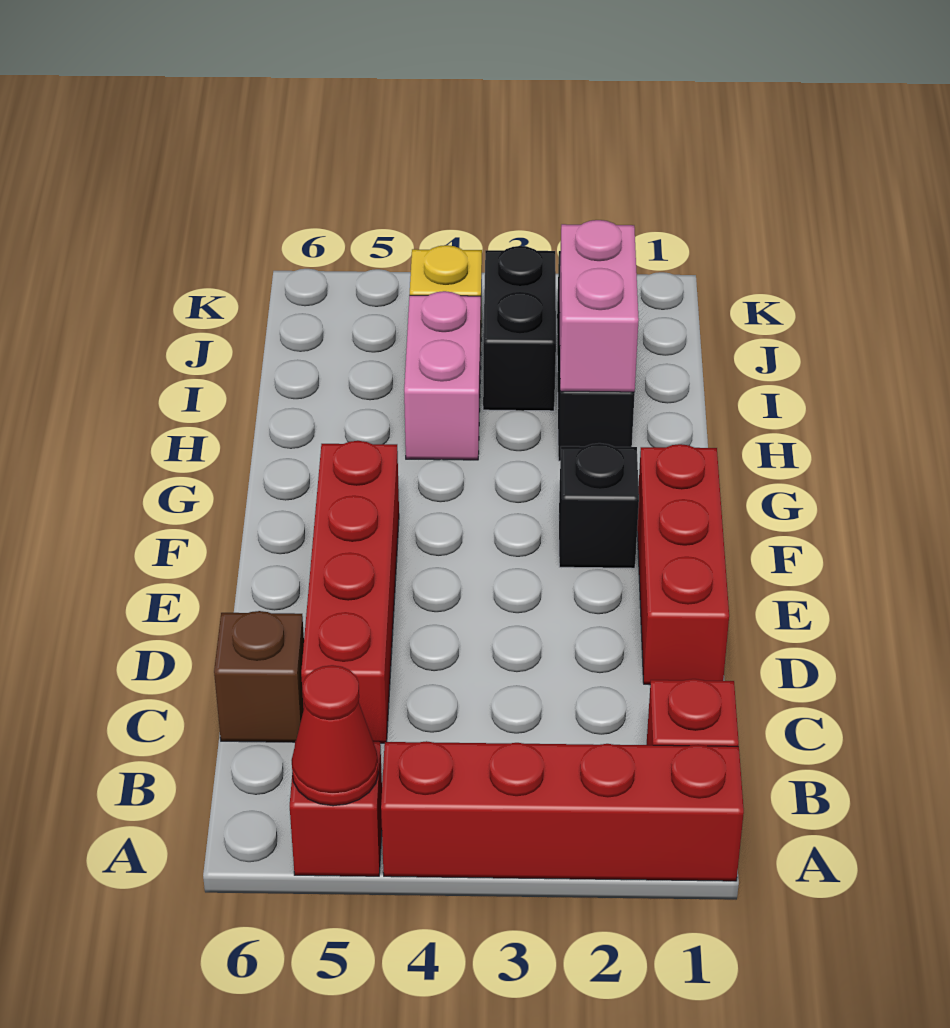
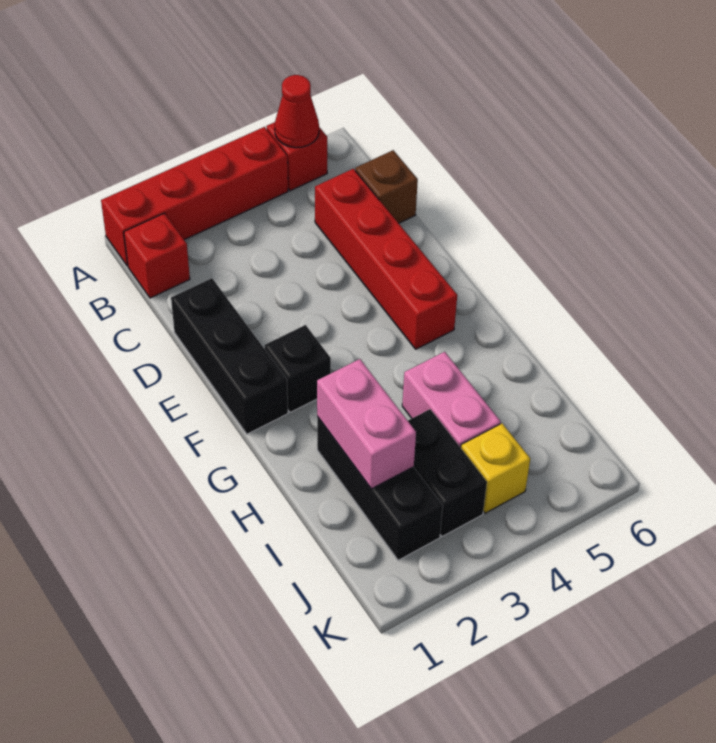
red 1x3 brick [637,444,729,685] -> black 1x3 brick [171,278,288,434]

